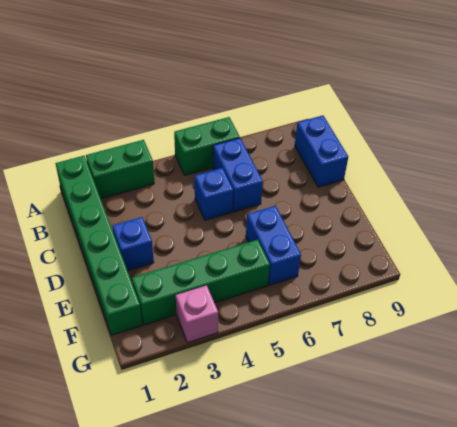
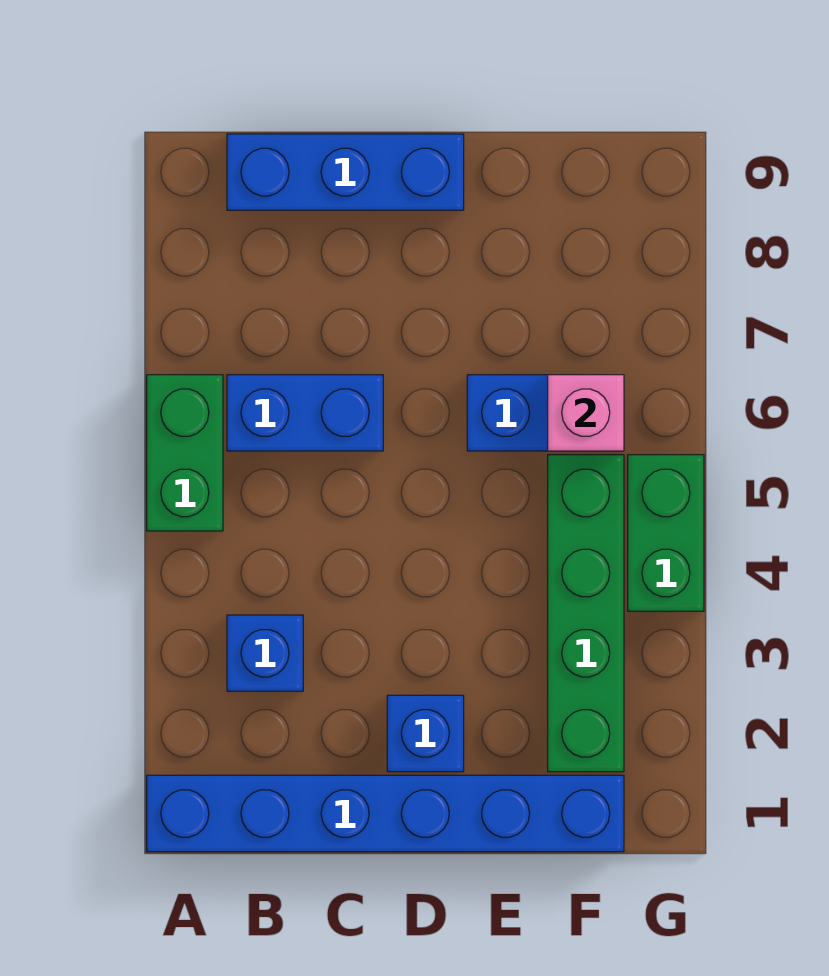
green 1x6 brick [55,156,142,335] -> blue 1x6 brick [147,775,624,852]
green 1x2 brick [86,140,154,199] -> green 1x2 brick moved to [628,455,704,611]
blue 1x2 brick [295,115,348,187] -> blue 1x3 brick [227,134,464,210]
blue 1x1 brick [194,168,233,220] -> blue 1x1 brick moved to [227,615,303,691]
pink 1x1 brick [176,285,218,343] -> pink 1x1 brick moved to [548,375,624,451]

